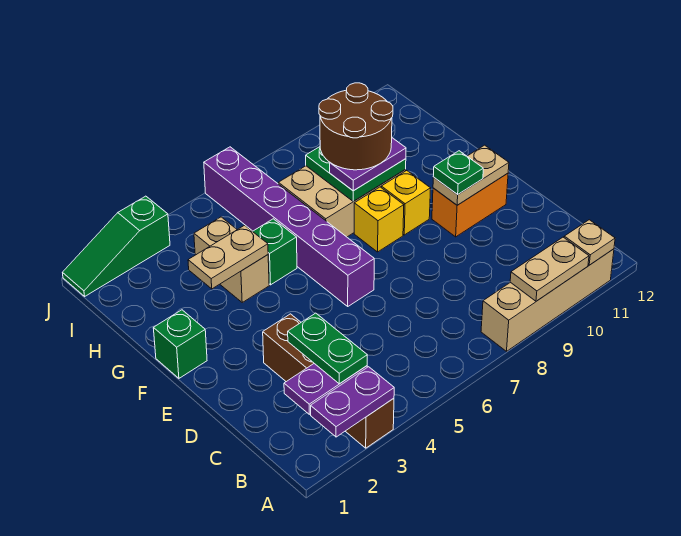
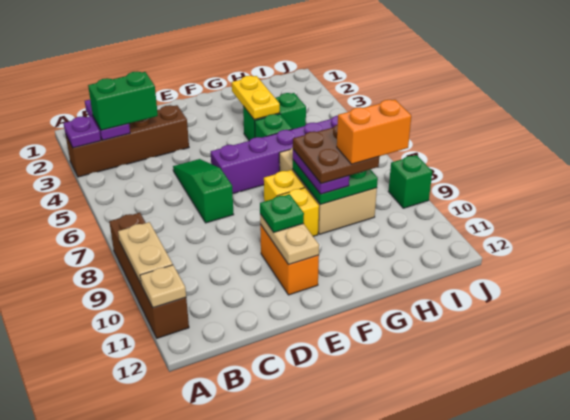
purple 1x2 plate [311,367,394,437] -> purple 1x1 plate [63,116,101,148]
tan 1x4 brick [481,249,614,351] -> brown 1x4 brick [109,213,189,338]
green 1x2 plate [288,313,367,384] -> green 1x2 brick [88,71,158,130]
green 1x1 brick [153,310,207,378] -> green 1x1 brick moved to [389,155,432,208]
tan 1x2 plate [188,225,268,289] -> yellow 1x2 plate [232,76,280,120]
tan 1x2 brick [194,217,269,302] -> green 1x2 brick [243,93,306,141]
brown 2x2 round brick [319,83,393,170] -> brown 2x2 plate [293,124,379,184]
none -> orange 1x2 brick [337,100,411,164]
green 1x3 slope [63,196,170,296] -> green 1x3 slope moved to [173,159,234,223]

